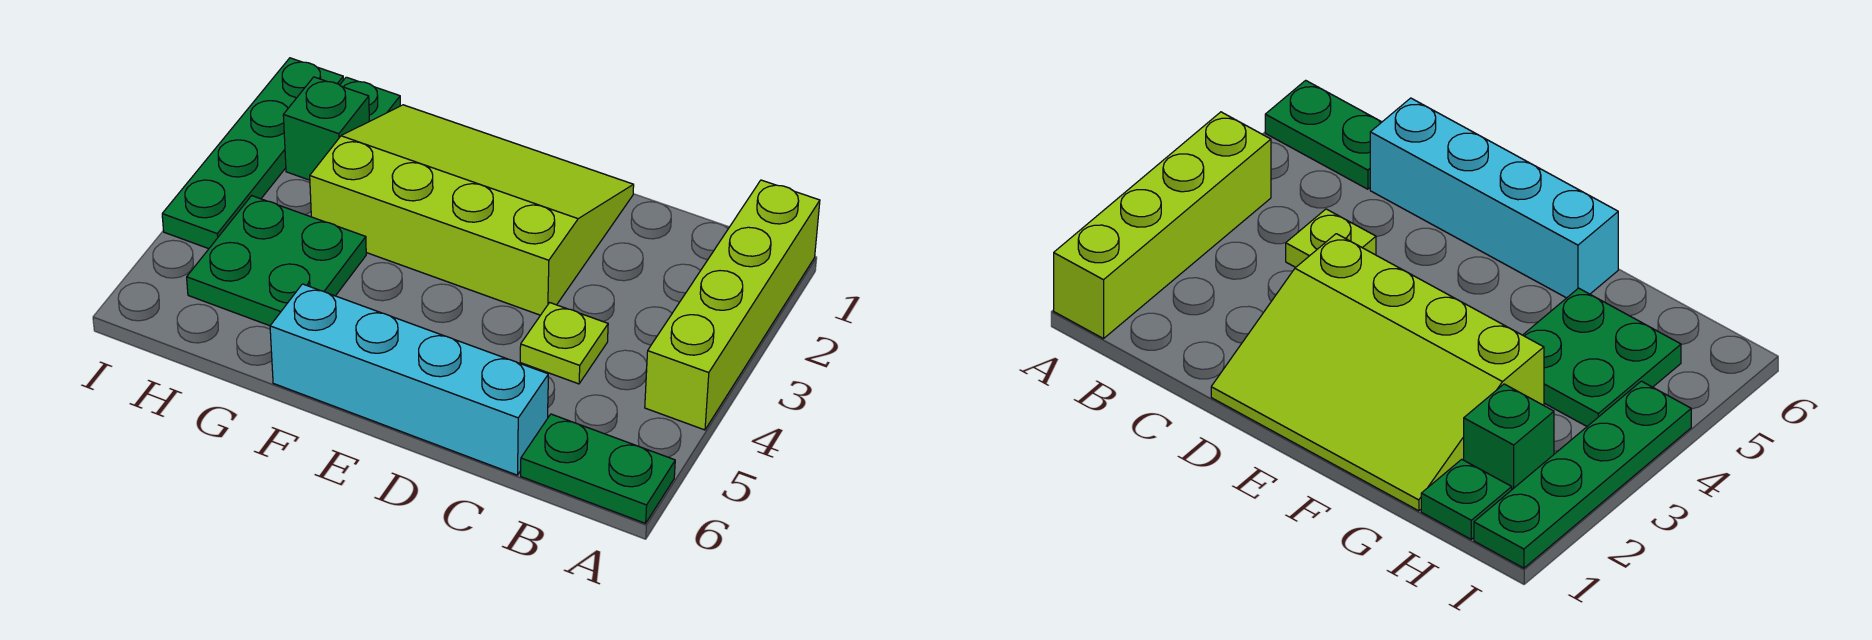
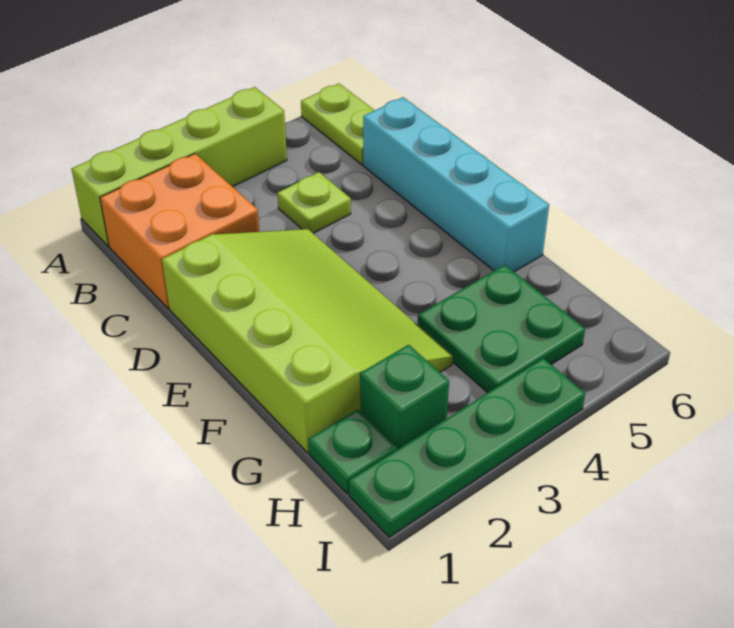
green 1x2 plate [521,414,675,523] -> lime 1x2 plate [301,83,375,165]
none -> orange 2x2 brick [100,154,259,308]
lime 3x4 slope [310,105,634,315] -> lime 3x4 slope turned to [162,229,453,453]

